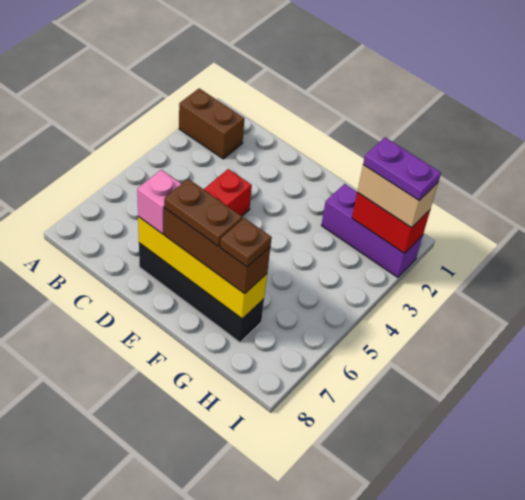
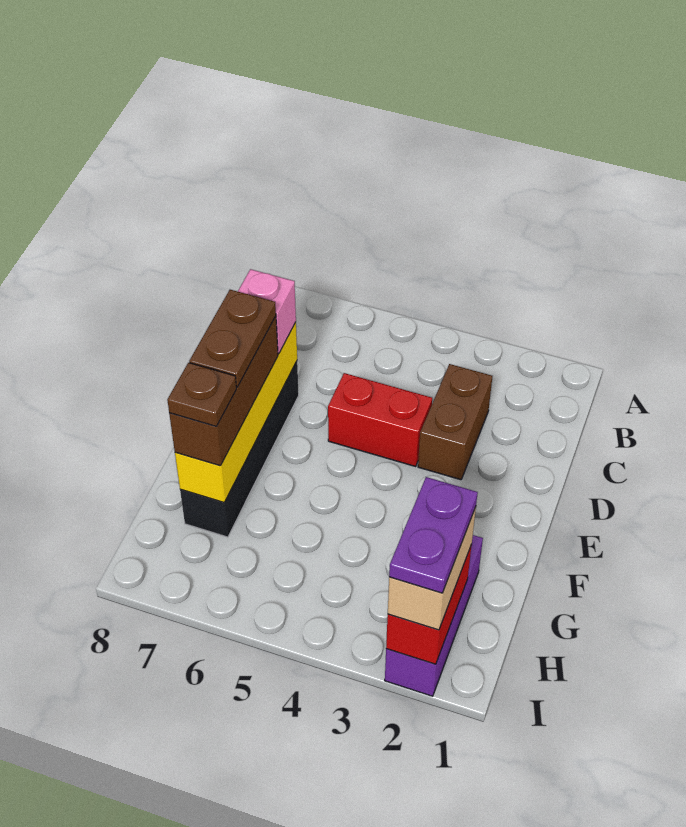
brown 1x2 brick [179,88,245,159] -> brown 1x2 brick moved to [418,364,492,480]

